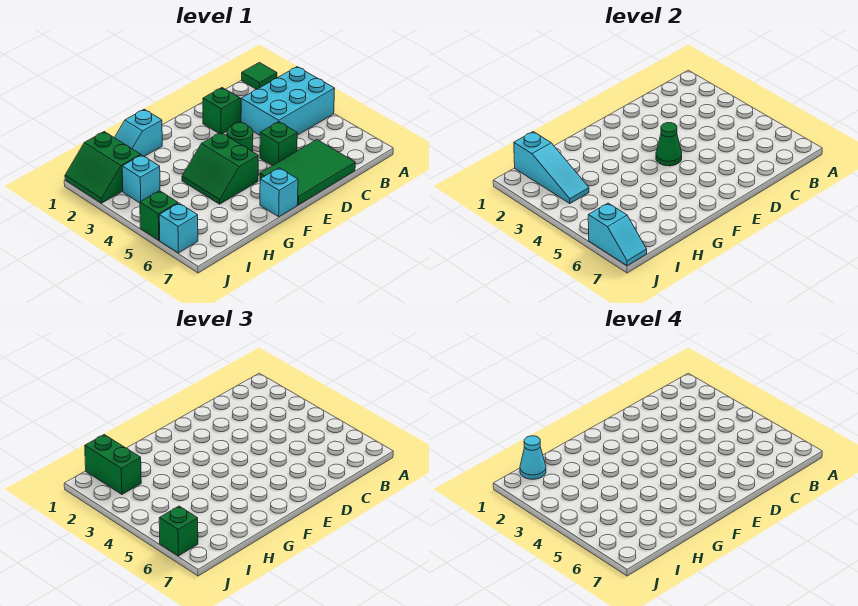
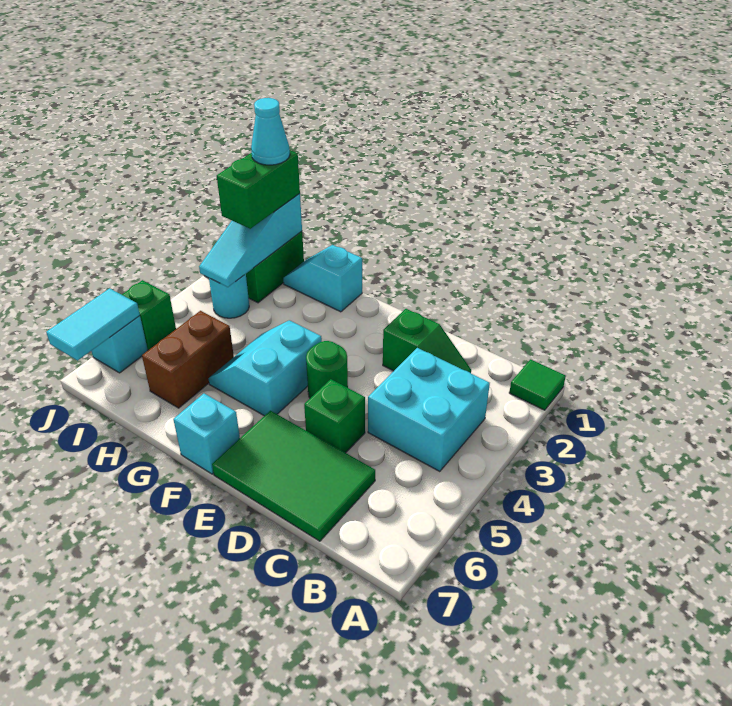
cyan 2x3 brick [241,67,335,135] -> cyan 2x2 brick [368,348,490,472]
green 1x1 cone [656,123,682,166] -> none
green 2x2 slope [182,133,258,204] -> cyan 2x2 slope [208,320,322,416]
none -> brown 1x2 brick [142,311,234,408]
cyan 1x1 brick [122,155,160,203] -> cyan 1x1 round brick [209,274,249,318]
cyan 1x2 slope [588,203,647,266] -> cyan 1x2 tile [46,288,140,361]
green 1x1 brick [159,506,198,556] -> none

